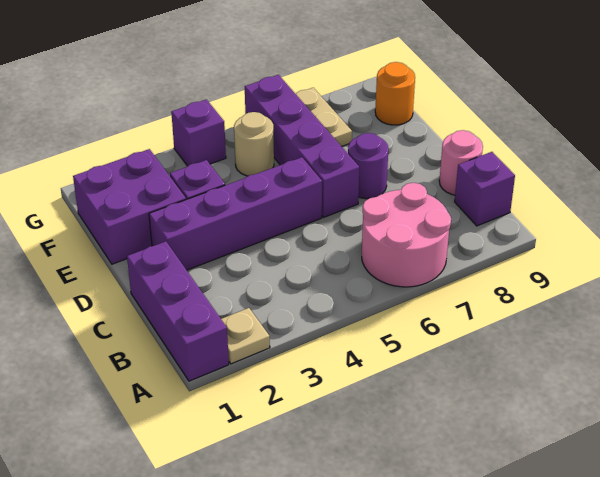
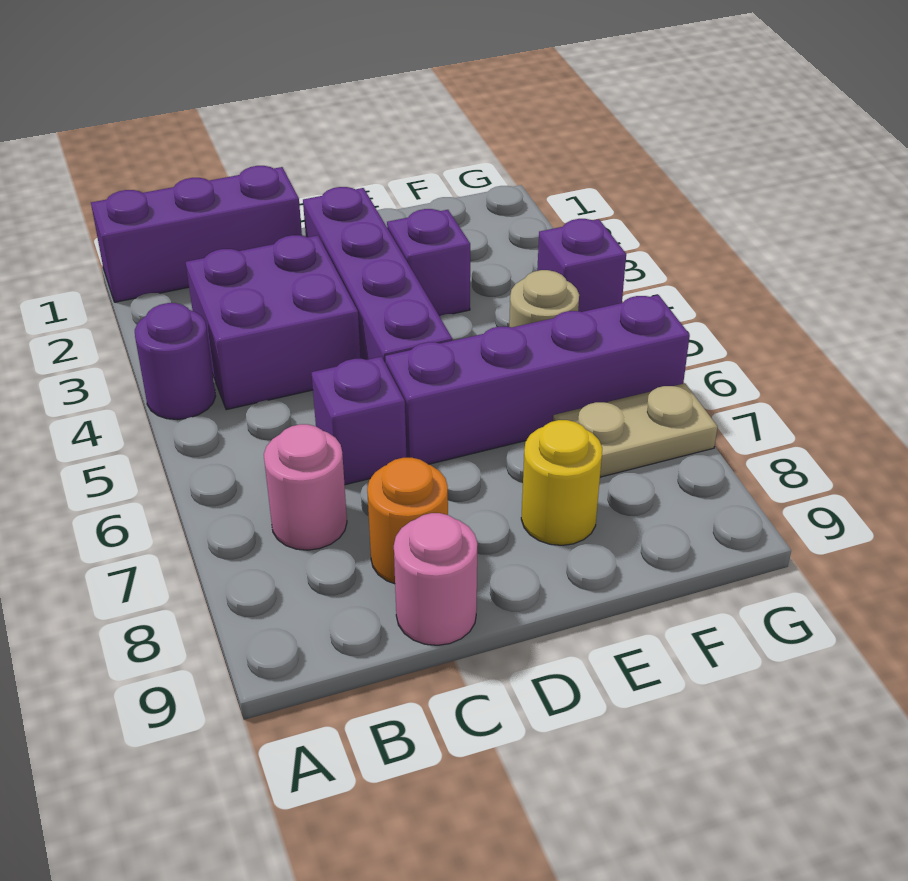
tan 1x1 plate [221,308,270,364] -> none
pink 2x2 round brick [362,183,451,287] -> pink 1x1 round brick [264,424,347,550]
purple 1x1 brick [455,152,515,226] -> purple 1x1 brick moved to [311,357,406,485]
purple 1x1 round brick [348,133,388,199] -> purple 1x1 round brick moved to [135,303,216,420]
purple 2x2 brick [73,149,186,264] -> purple 2x2 brick moved to [186,235,361,410]
none -> yellow 1x1 round brick [521,420,602,545]
orange 1x1 round brick [375,62,415,125] -> orange 1x1 round brick moved to [367,458,448,584]

